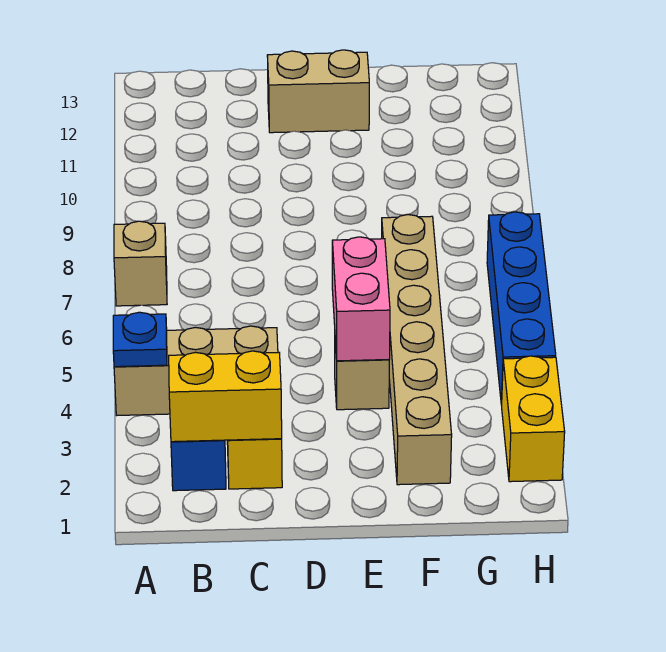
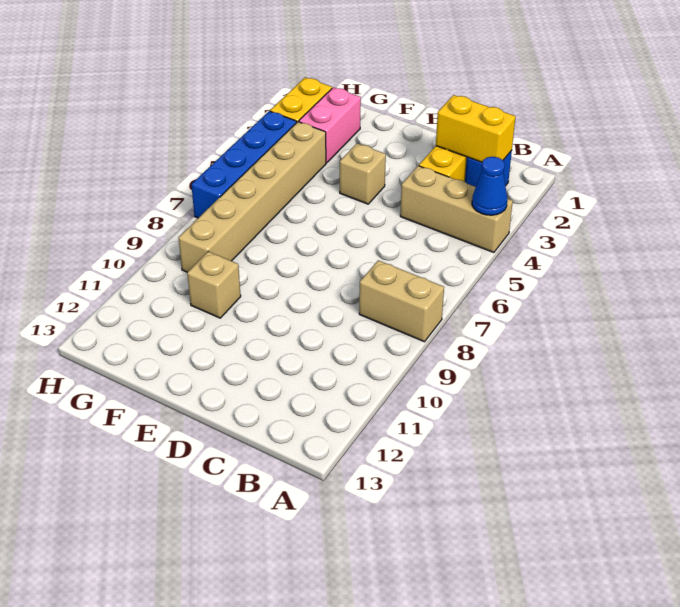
blue 1x1 plate [113,312,167,367] -> blue 1x1 cone [472,157,507,215]
tan 1x1 brick [114,221,167,306] -> tan 1x1 brick moved to [187,251,241,318]
tan 1x2 brick [267,50,369,133] -> tan 1x2 brick moved to [359,260,444,342]
pink 1x2 brick [332,237,390,361] -> pink 1x2 brick moved to [299,87,361,163]
tan 1x6 brick [382,215,452,485] -> tan 1x6 brick moved to [178,122,326,272]

